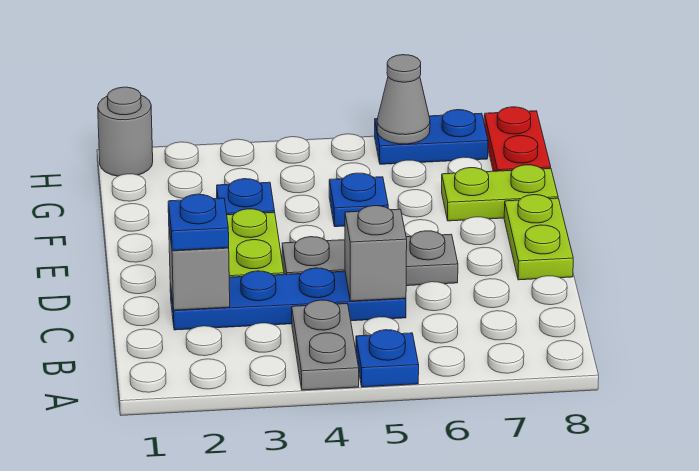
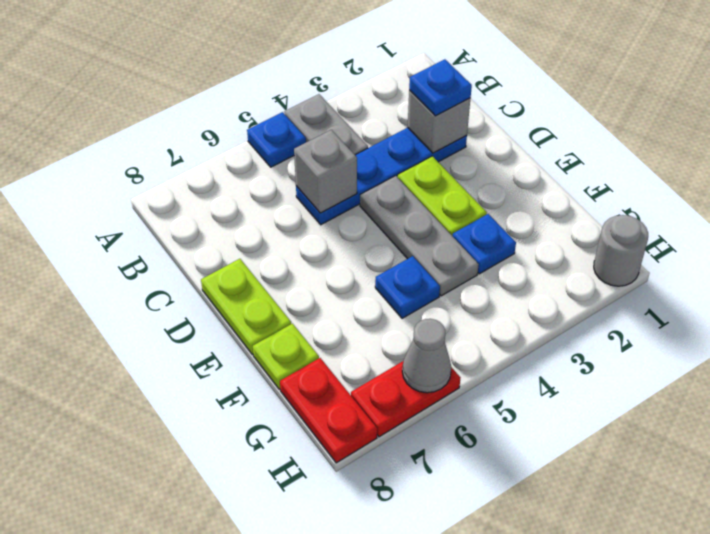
grey 1x3 plate [282,231,458,286] -> grey 1x3 plate turned to [360,176,479,296]
lime 1x2 plate [442,165,558,221] -> lime 1x1 plate [253,324,319,389]
blue 1x2 plate [375,110,488,164] -> red 1x2 plate [351,361,460,437]

